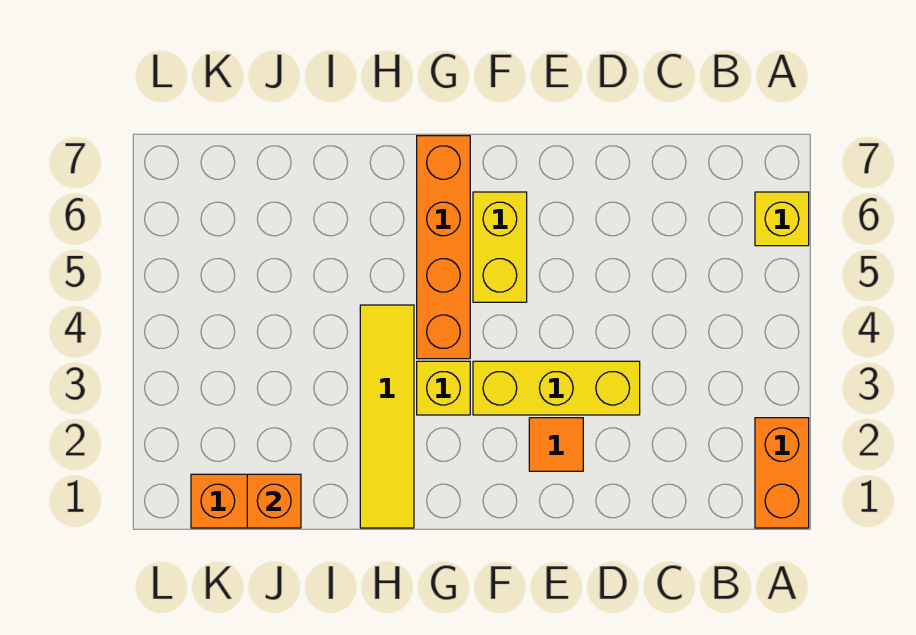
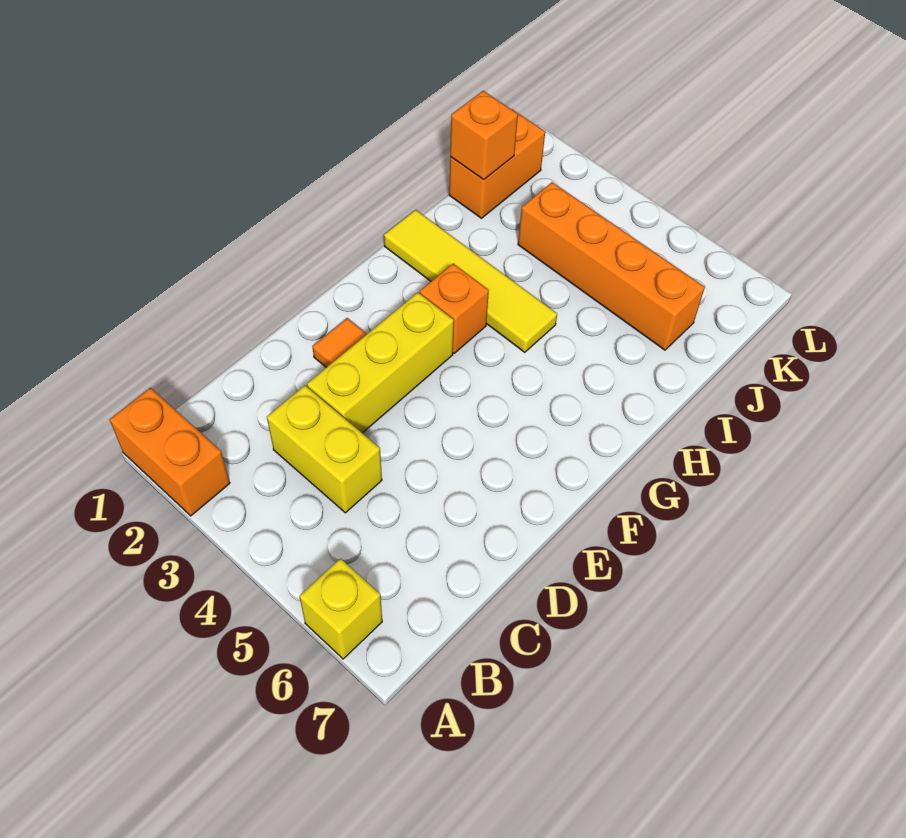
yellow 1x2 brick [473,192,527,302] -> yellow 1x2 brick moved to [267,385,382,513]
yellow 1x1 brick [417,361,470,415] -> orange 1x1 brick [420,264,489,353]
orange 1x4 brick [417,136,470,359] -> orange 1x4 brick moved to [518,182,705,350]

